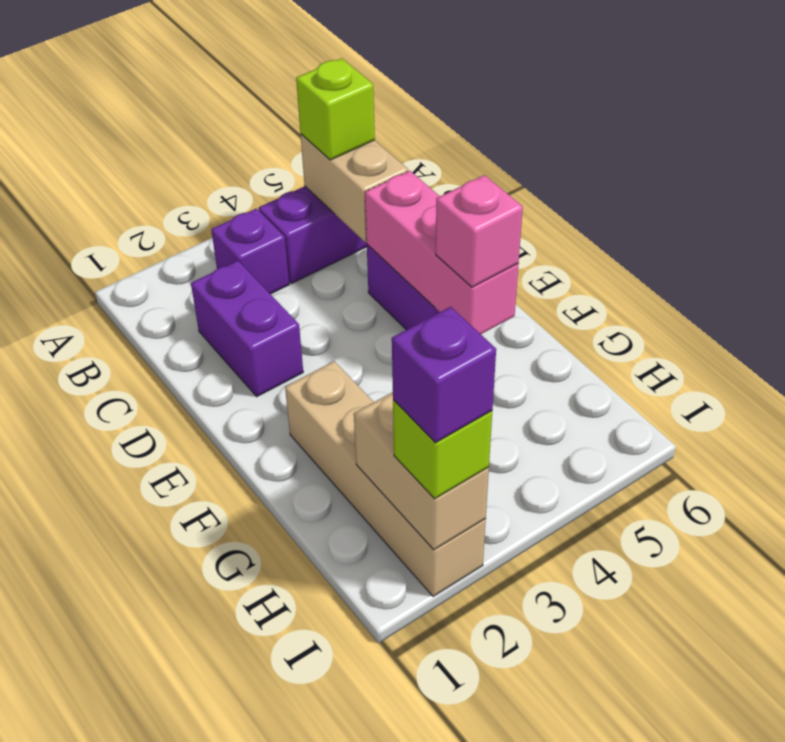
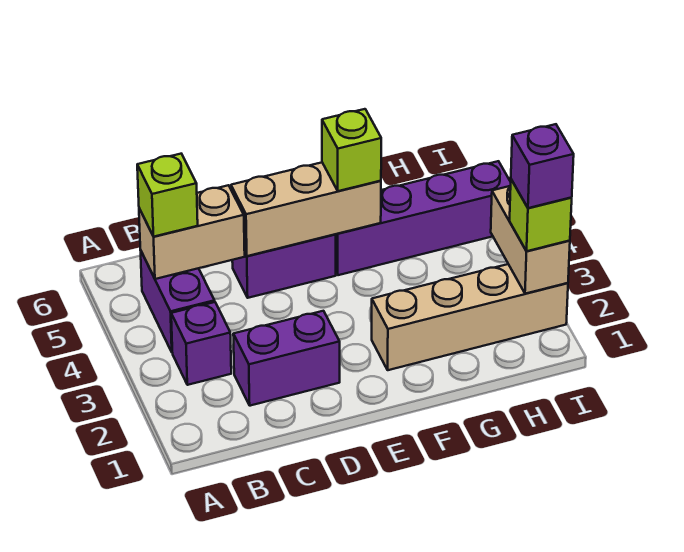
pink 1x3 brick [365,171,519,334] -> tan 1x3 brick [231,163,381,256]
none -> purple 1x4 brick [335,161,511,275]
pink 1x1 brick [436,175,523,287] -> lime 1x1 brick [322,109,381,191]
tan 1x2 brick [354,392,489,550] -> tan 1x2 brick turned to [491,186,570,294]

